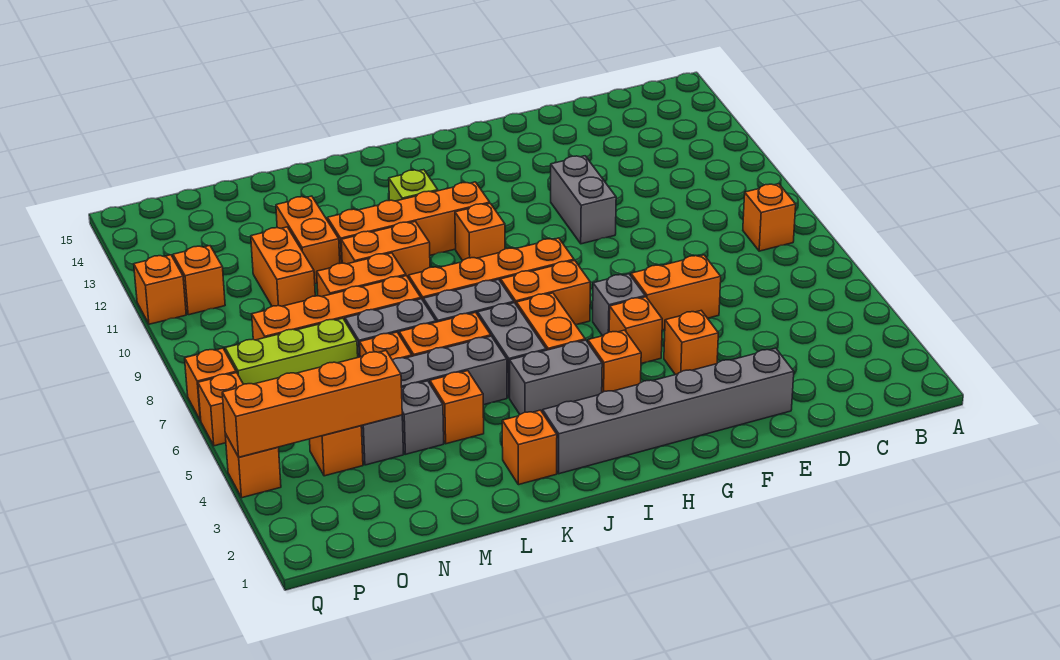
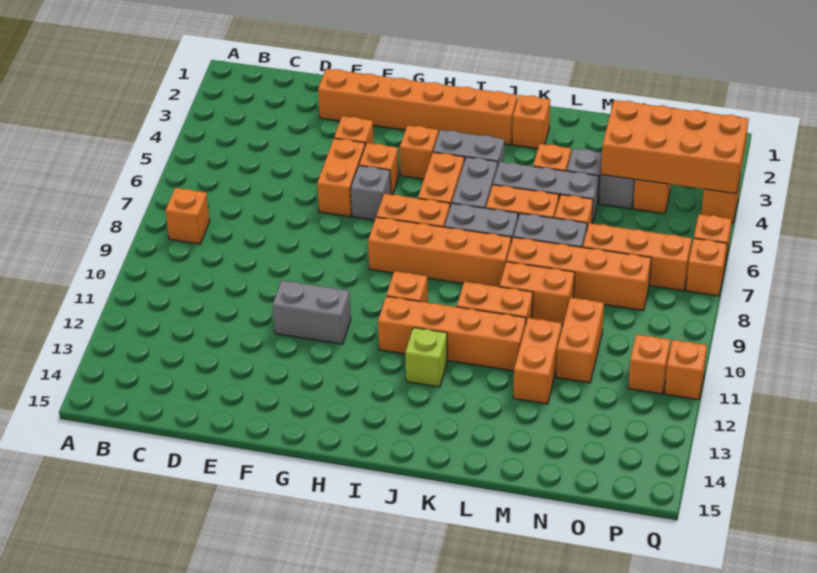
grey 1x6 brick [543,348,794,474] -> orange 1x6 brick [318,69,517,145]
orange 1x2 brick [631,255,721,330] -> orange 1x2 brick turned to [317,138,365,217]
grey 1x2 brick [551,156,616,244] -> grey 1x2 brick turned to [273,281,351,344]
orange 1x4 brick [222,351,402,457] -> orange 2x4 brick [601,100,748,194]
lime 1x3 brick [225,318,358,384] -> orange 1x3 brick [583,223,692,291]

